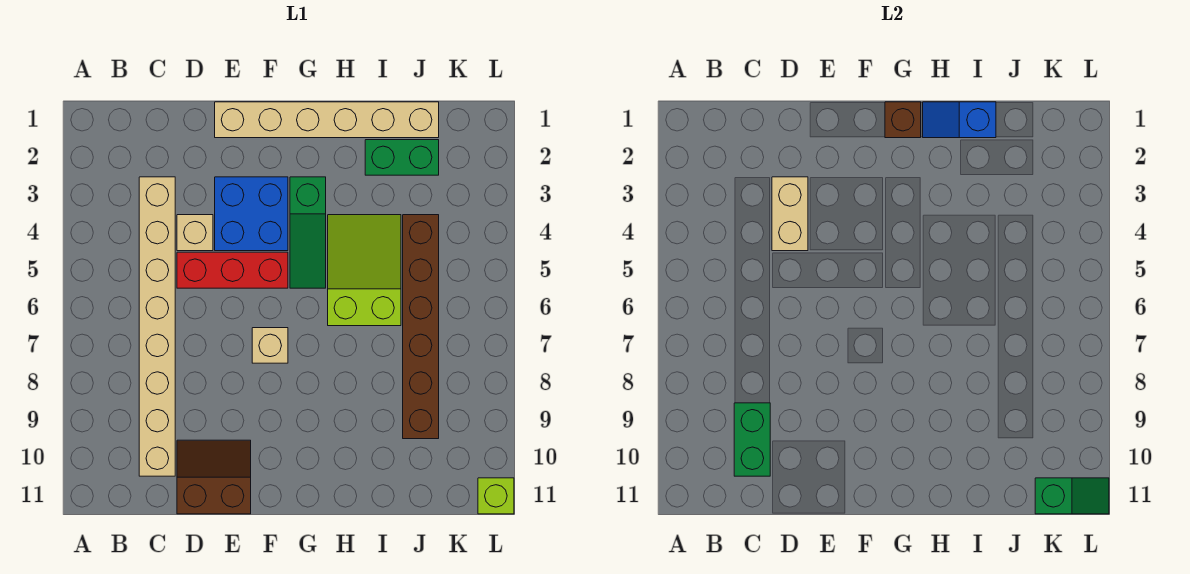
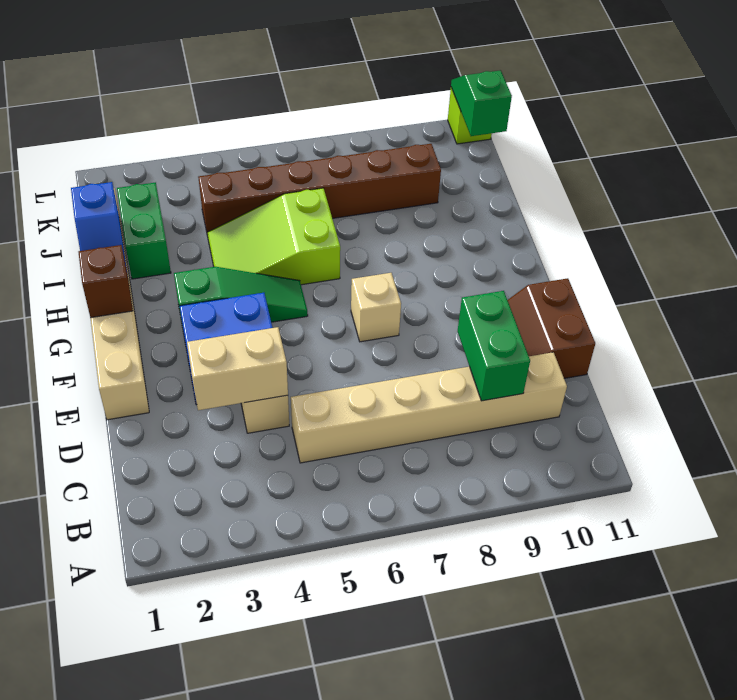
tan 1x8 brick [139,177,175,476] -> tan 1x6 brick [291,352,567,463]
green 1x2 brick [734,403,770,476] -> green 1x2 brick turned to [457,291,530,401]
red 1x3 brick [177,252,288,288] -> none

